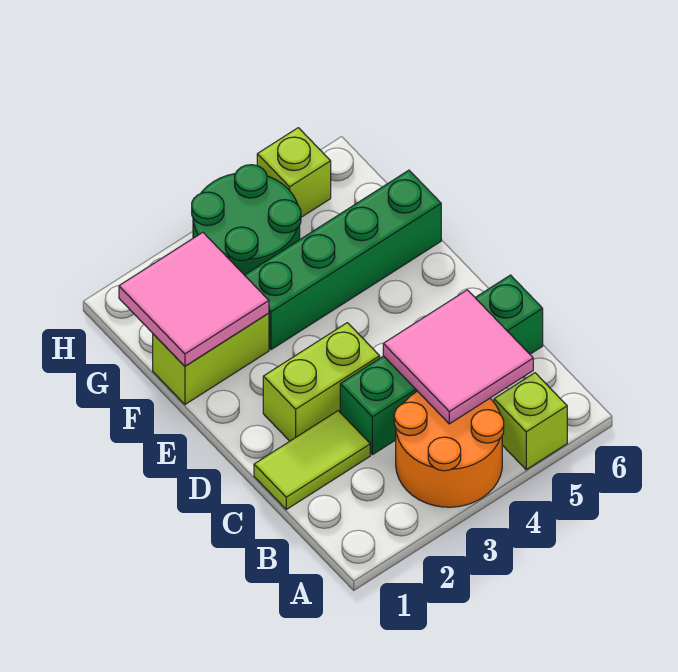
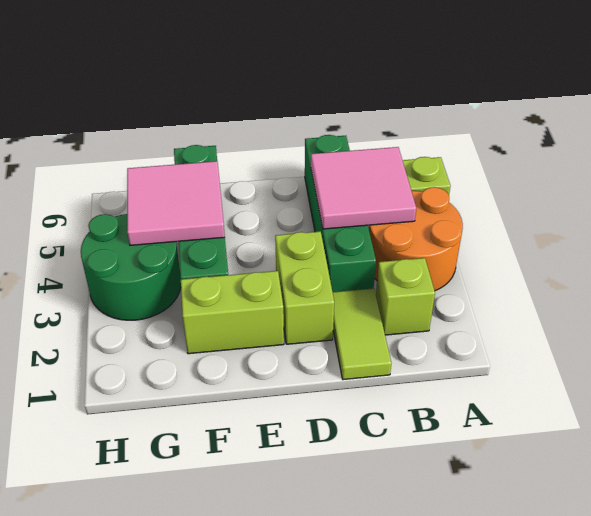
lime 1x2 brick [153,313,269,404] -> lime 1x2 brick turned to [181,271,284,354]
pink 2x2 tile [119,232,269,366] -> pink 2x2 tile moved to [127,161,225,245]
lime 1x1 brick [257,128,331,217] -> lime 1x1 brick moved to [376,258,435,335]

